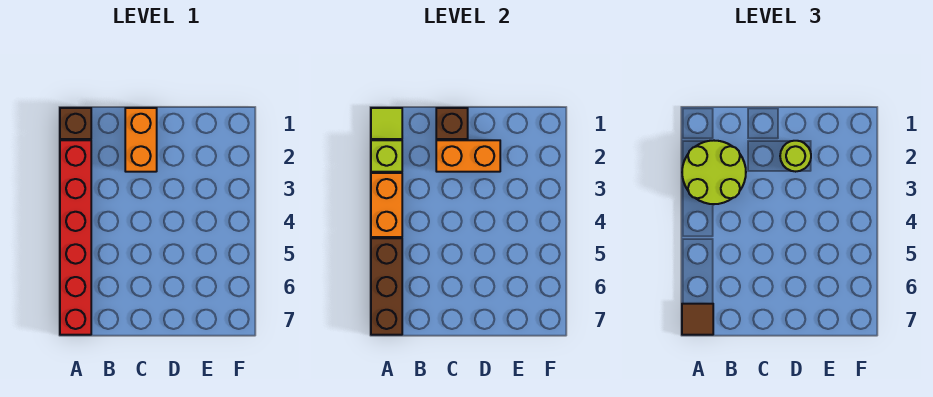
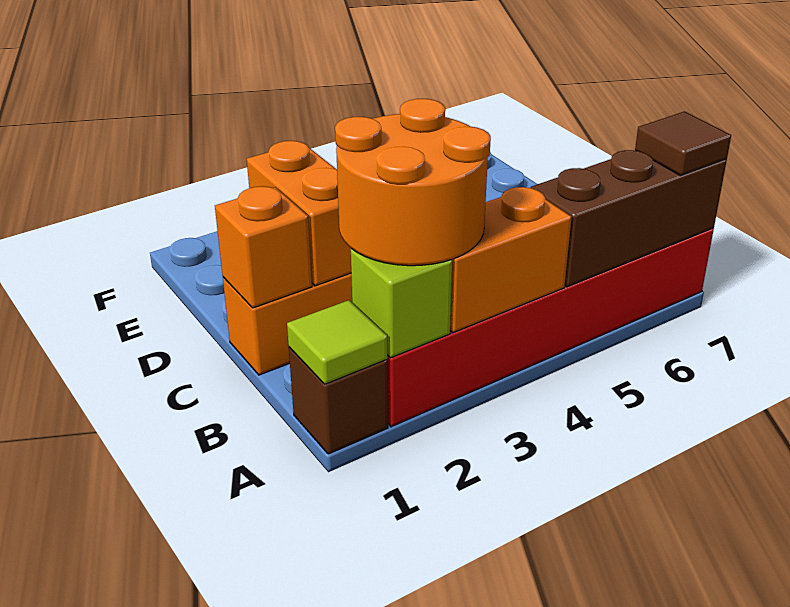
lime 2x2 round brick [682,141,746,204] -> orange 2x2 round brick [335,99,491,266]
brown 1x1 brick [436,108,468,139] -> orange 1x1 brick [215,186,312,308]
lime 1x1 round brick [780,141,811,172] -> none

